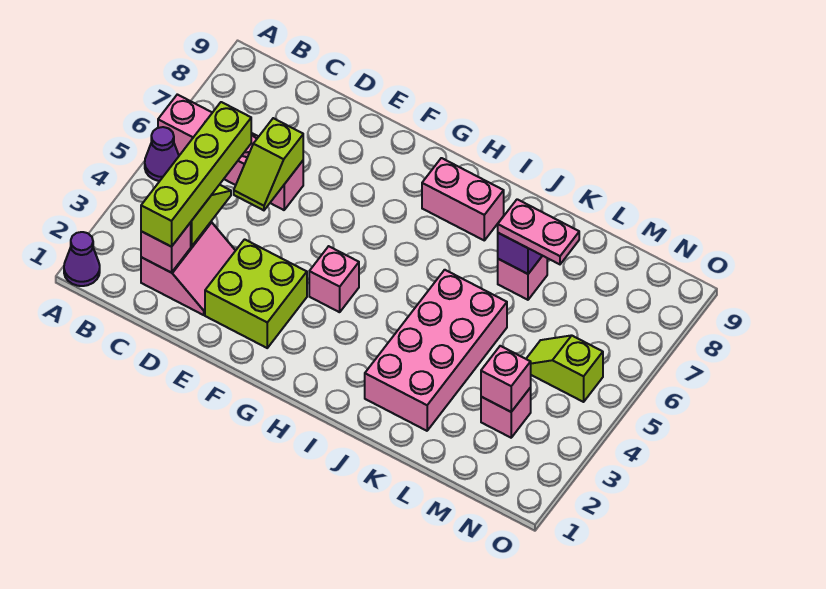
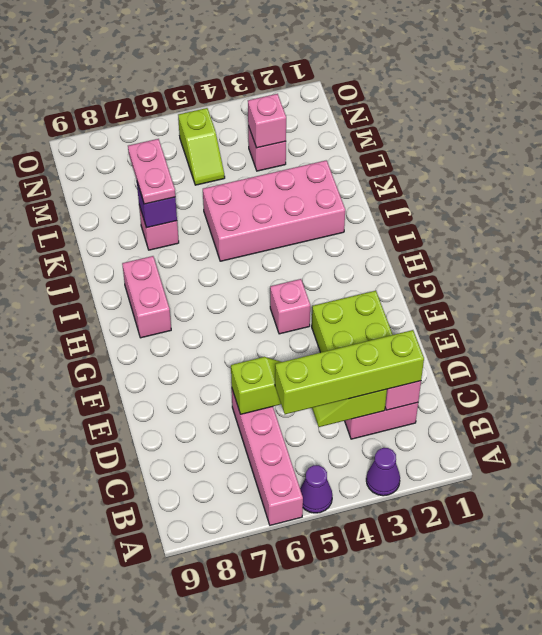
purple 1x1 cone [64,232,100,286] -> purple 1x1 cone moved to [366,448,400,496]

